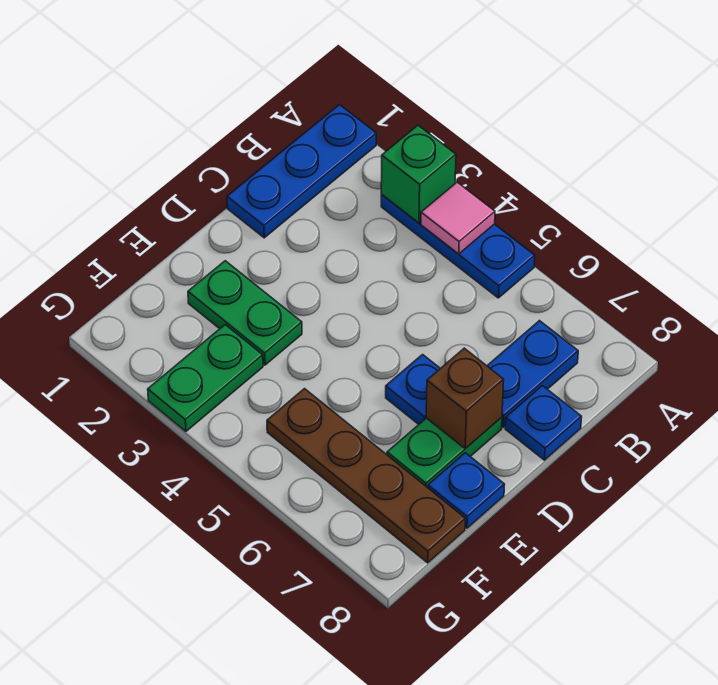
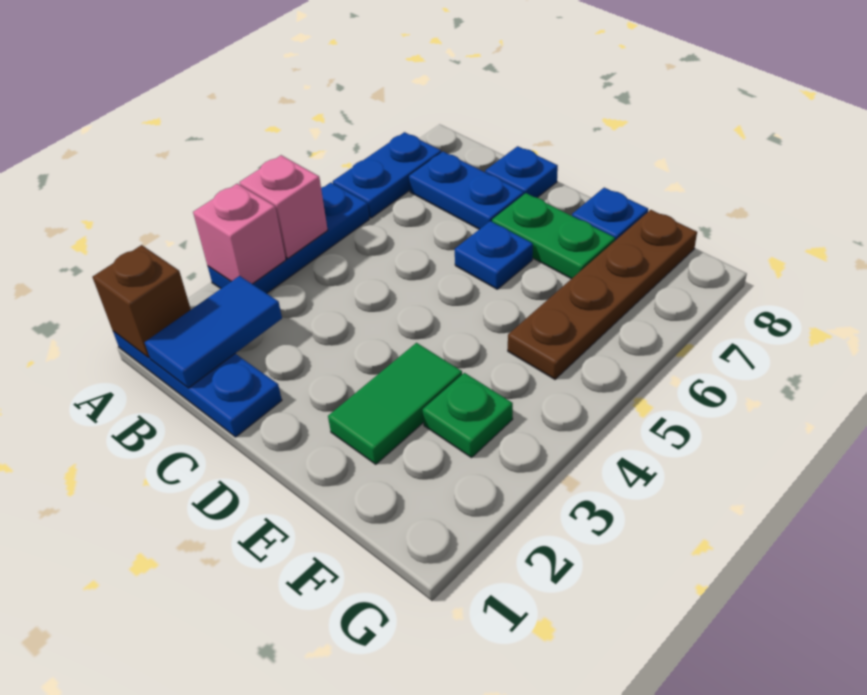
green 1x1 brick [381,125,456,223] -> pink 1x1 brick [193,184,286,284]
pink 1x1 tile [421,182,495,254] -> pink 1x1 brick [239,155,328,259]
none -> blue 1x2 plate [333,132,441,218]
none -> blue 1x2 tile [145,276,282,388]
brown 1x1 brick [426,348,504,449] -> brown 1x1 brick moved to [93,245,191,358]
green 1x2 plate [188,261,302,365] -> green 1x2 tile [328,343,462,464]
green 1x2 plate [148,325,263,431] -> green 1x1 plate [423,373,513,458]

